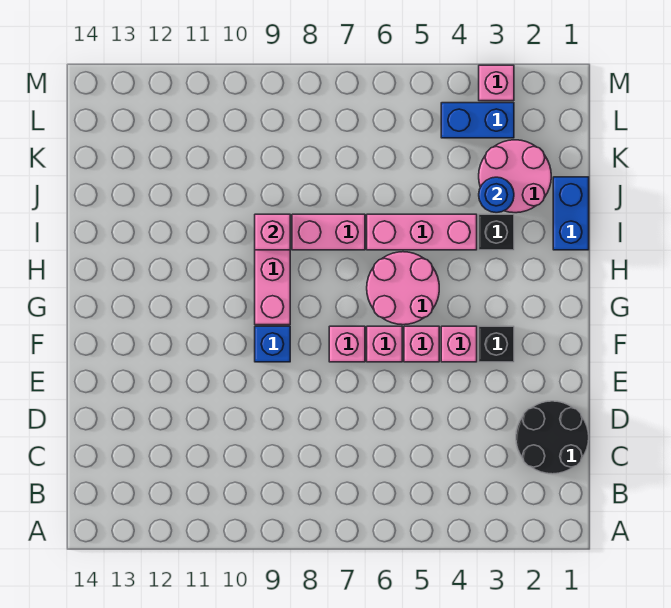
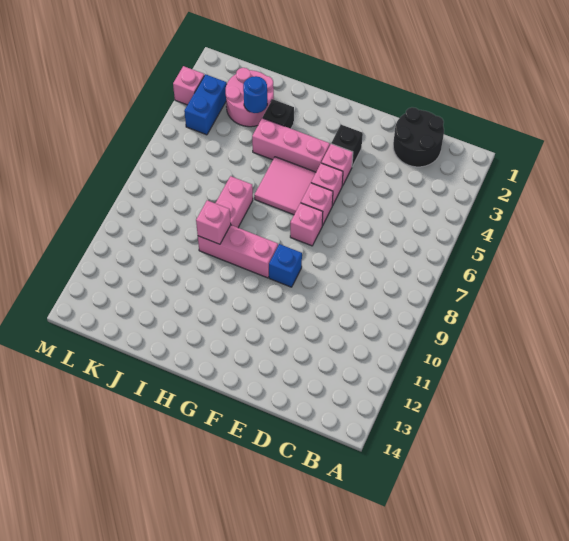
pink 2x2 round brick [367,252,439,325] -> pink 2x2 tile [254,157,316,215]
blue 1x2 brick [553,177,589,250] -> none
pink 1x3 brick [367,214,477,250] -> pink 1x3 brick turned to [252,118,330,172]

